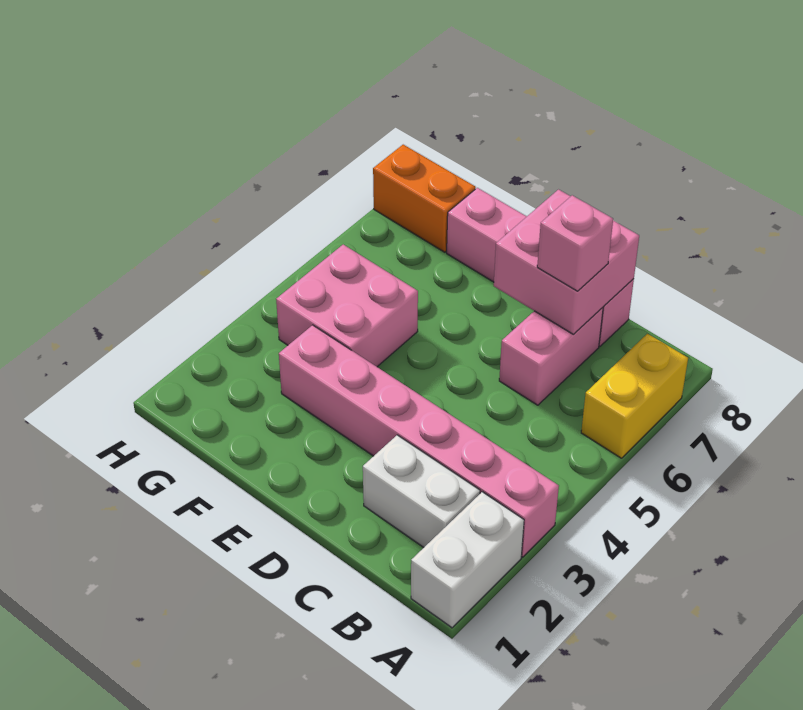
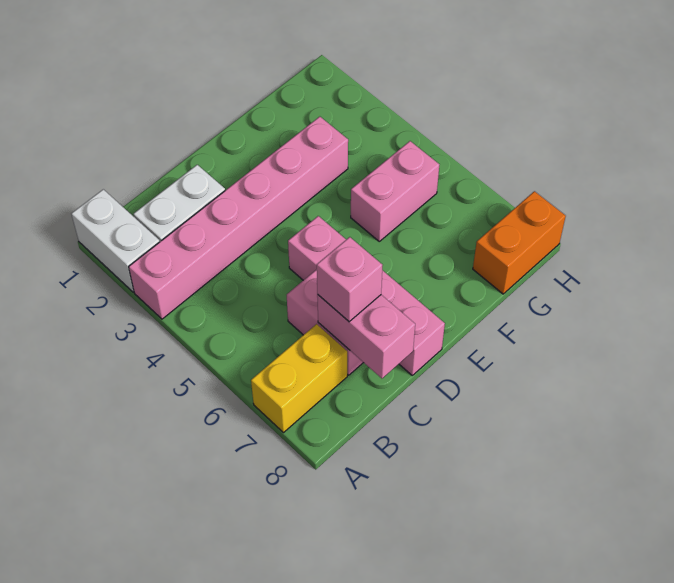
yellow 1x2 brick [581,334,688,458] -> yellow 1x2 brick turned to [251,324,347,433]
pink 2x2 brick [494,190,639,334] -> pink 1x2 brick [317,295,415,378]
pink 1x4 brick [447,188,634,346] -> pink 1x4 brick turned to [288,216,445,375]
pink 2x2 brick [276,245,418,367] -> pink 1x2 brick [351,141,439,241]

